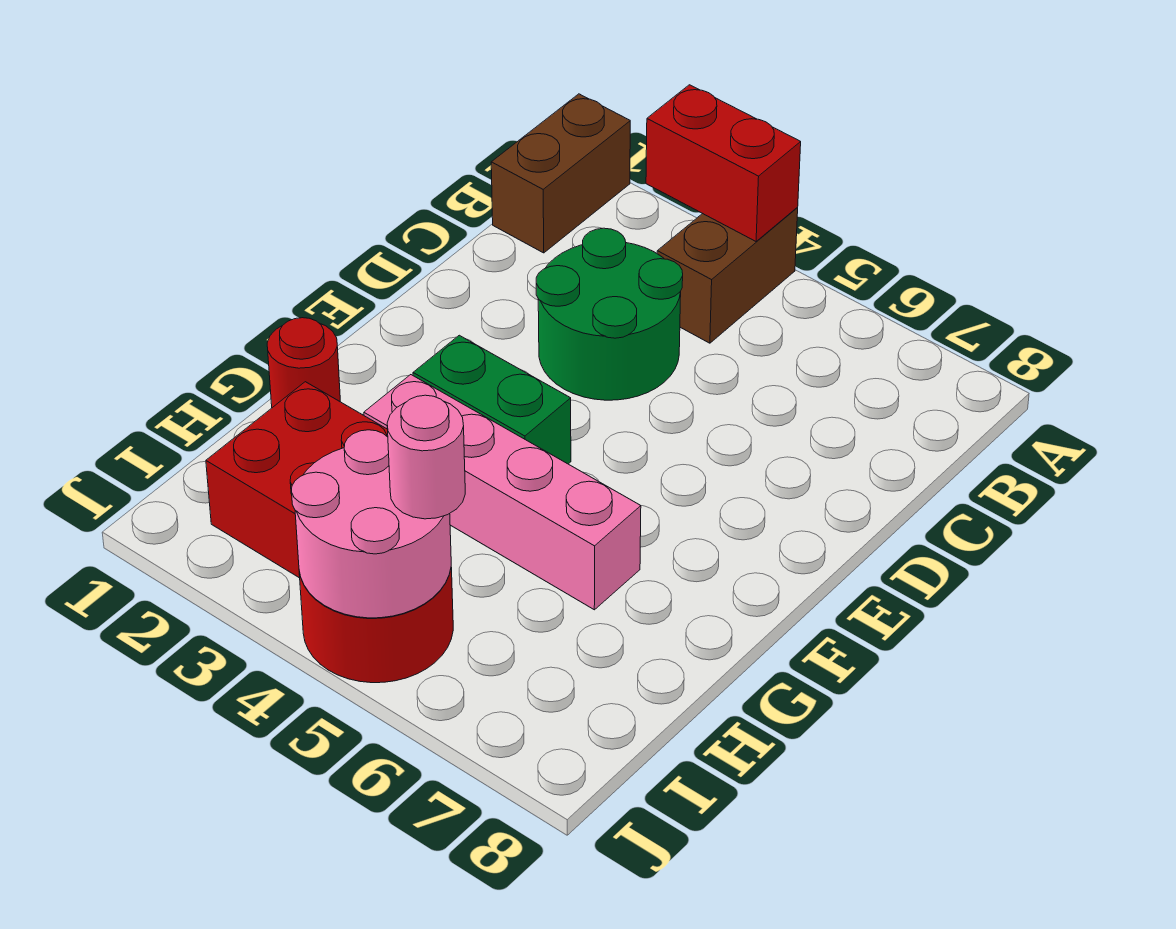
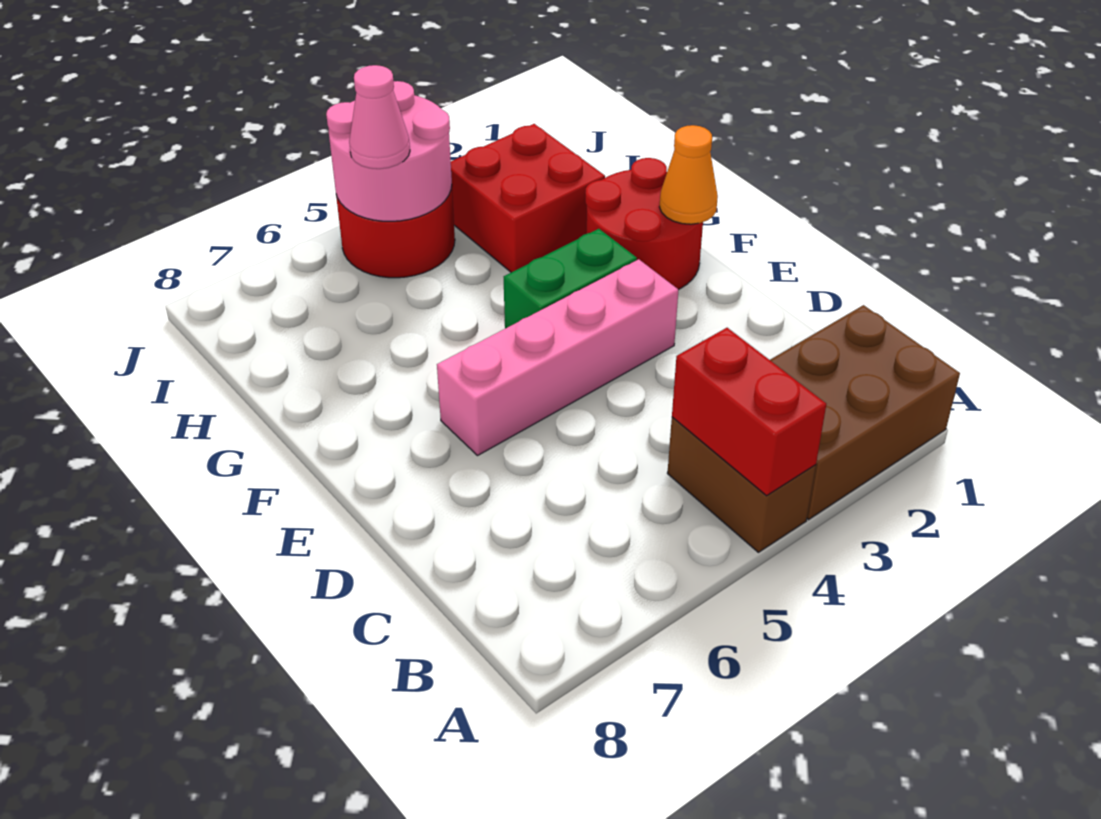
brown 1x2 brick [491,94,630,253] -> brown 2x3 brick [770,305,960,519]
red 1x2 brick [646,85,801,241] -> red 1x2 brick turned to [672,328,826,496]
green 2x2 round brick [536,228,683,400] -> none
none -> orange 1x1 cone [660,125,718,224]
red 1x1 round brick [267,318,340,408] -> red 2x2 round brick [585,158,703,290]
pink 1x4 brick [364,375,641,610] -> pink 1x4 brick moved to [437,259,678,456]
pink 1x1 round brick [387,395,465,519] -> pink 1x1 cone [349,65,410,169]

